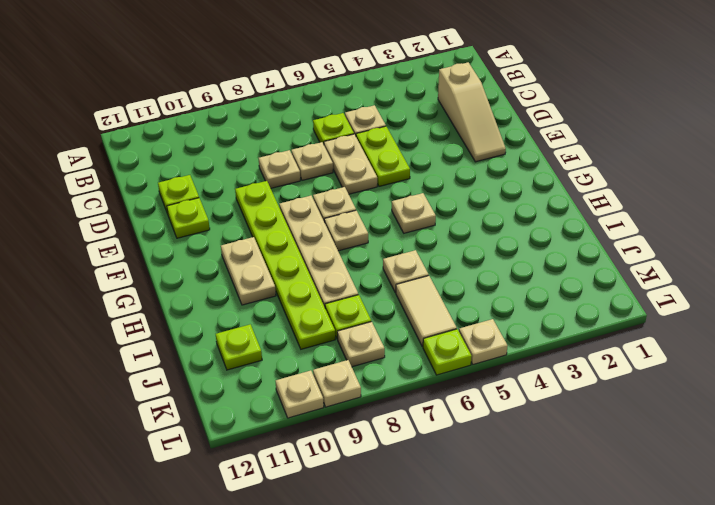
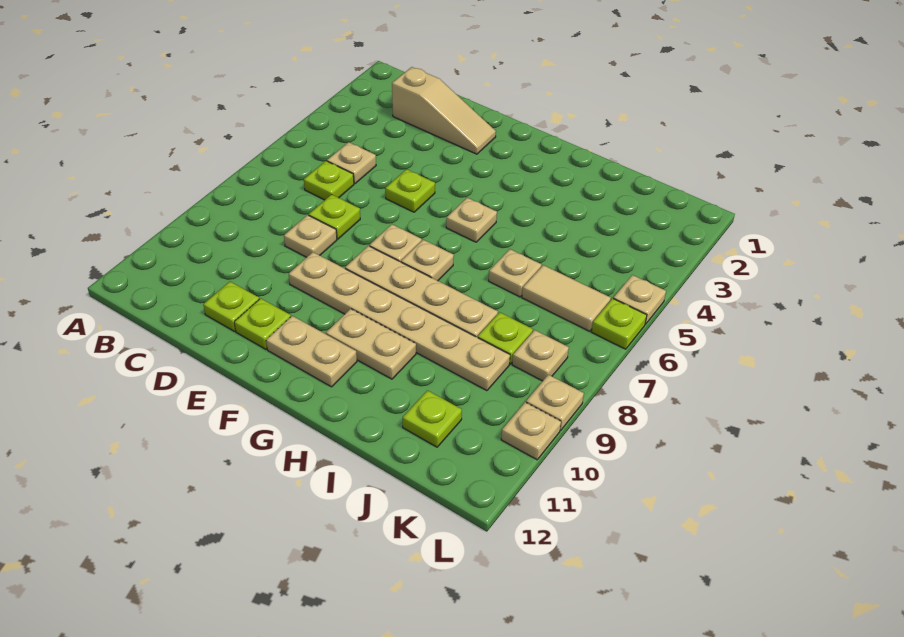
lime 1x2 plate [356,126,410,186] -> lime 1x1 plate [385,169,435,212]
tan 1x2 plate [324,134,377,194] -> tan 1x2 plate moved to [266,316,357,387]
tan 1x1 plate [291,142,333,180] -> lime 1x1 plate [309,194,360,239]
lime 1x6 plate [235,181,335,349] -> tan 1x6 plate [289,252,510,391]

